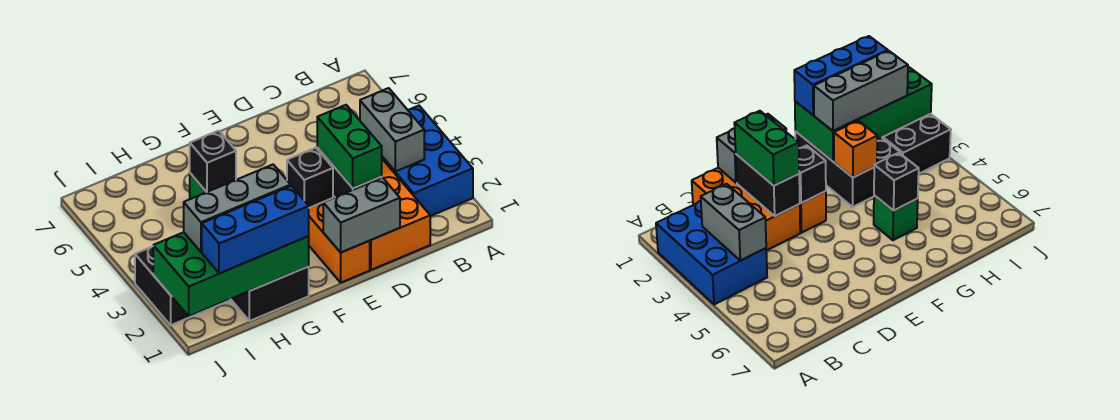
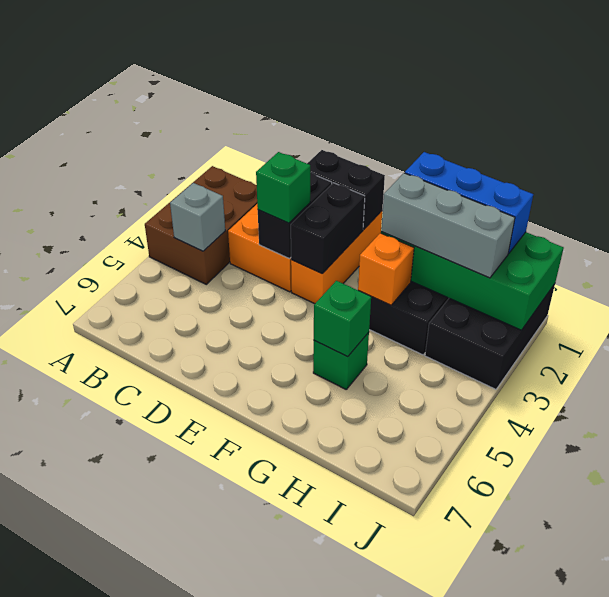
blue 2x3 brick [382,106,473,216] -> brown 2x3 brick [145,166,257,284]
grey 1x2 brick [360,88,424,171] -> grey 1x1 brick [170,183,225,251]
grey 1x2 brick [323,178,400,253] -> black 1x2 brick [307,150,385,230]
green 1x2 brick [317,105,382,188] -> green 1x1 brick [256,152,310,223]
black 1x1 brick [287,148,333,208] -> black 1x2 brick [291,183,365,274]
black 1x1 brick [190,131,236,192] -> green 1x1 brick [314,281,371,357]
black 2x2 brick [135,246,230,325] -> black 2x3 brick [425,284,555,389]

